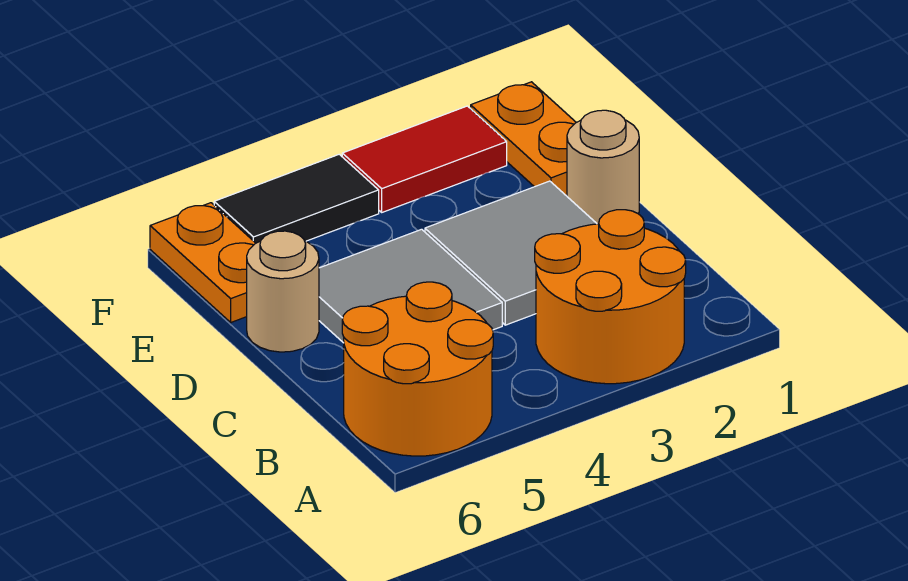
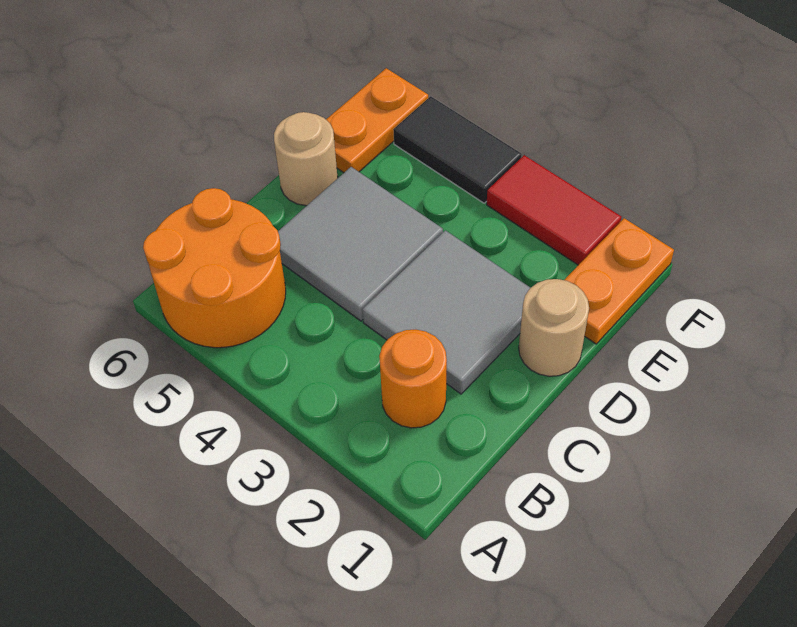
orange 2x2 round brick [535,210,686,384] -> orange 1x1 round brick [379,329,447,428]

